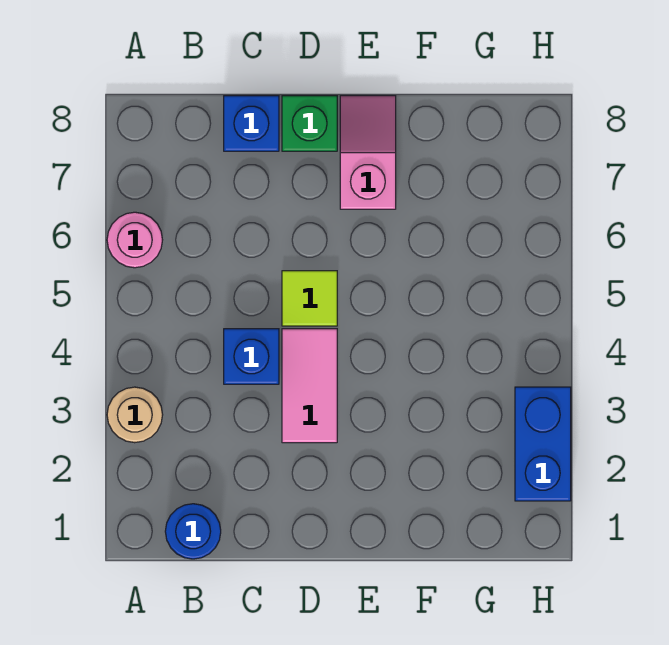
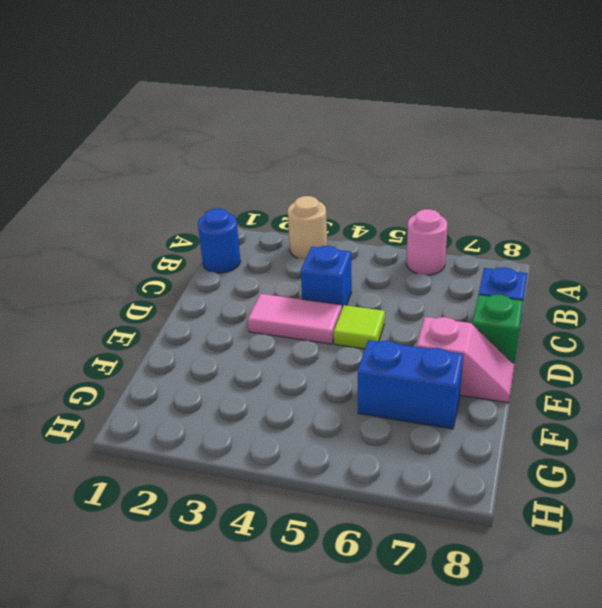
blue 1x2 brick [515,387,571,501] -> blue 1x2 brick moved to [358,340,463,429]

